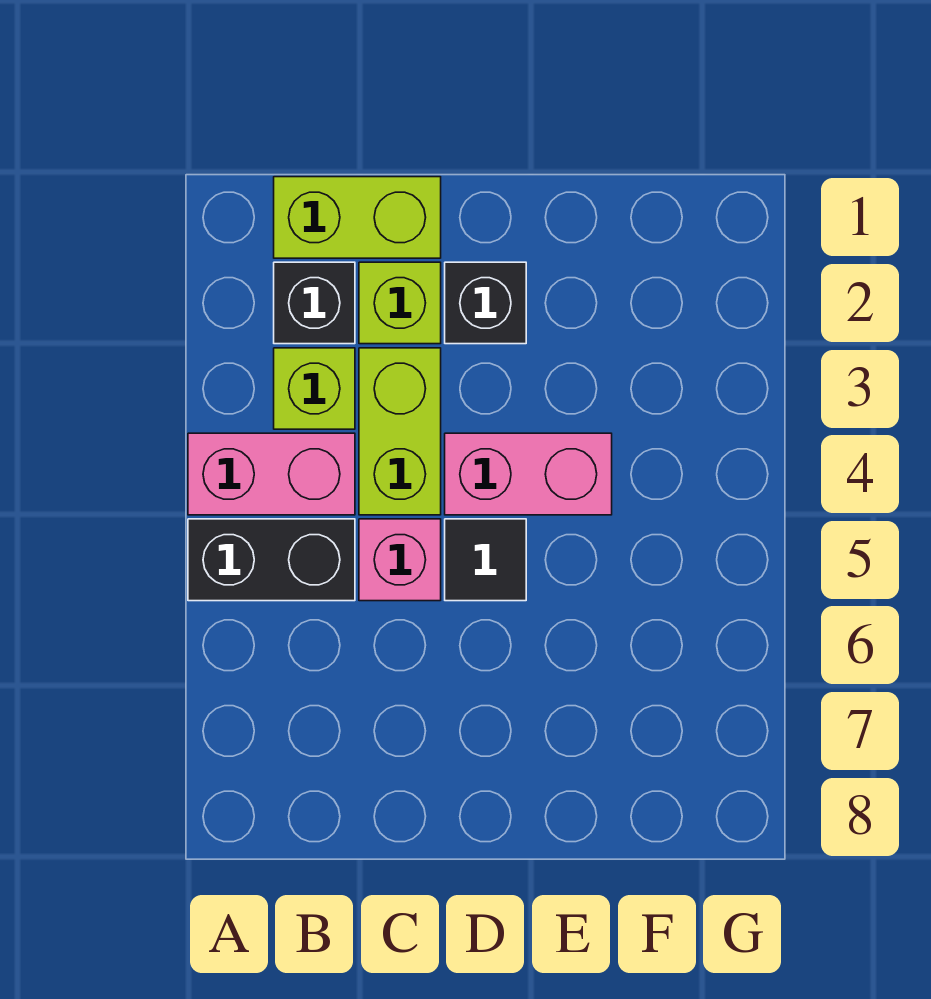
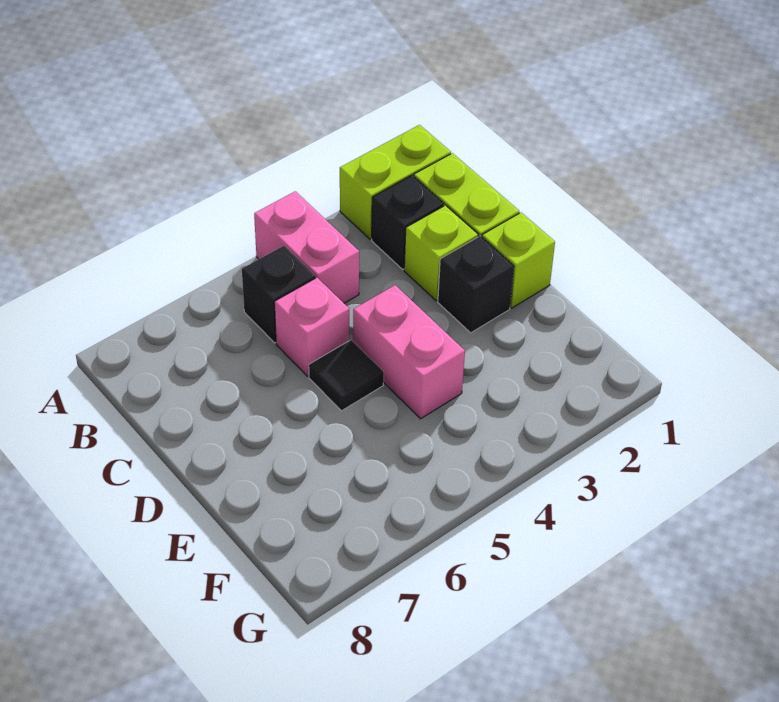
black 1x2 brick [188,519,355,601] -> black 1x1 brick [242,246,316,343]
lime 1x1 brick [274,348,355,429] -> lime 1x1 brick moved to [482,213,555,308]
lime 1x2 brick [359,348,441,515] -> lime 1x2 brick moved to [340,125,451,239]

